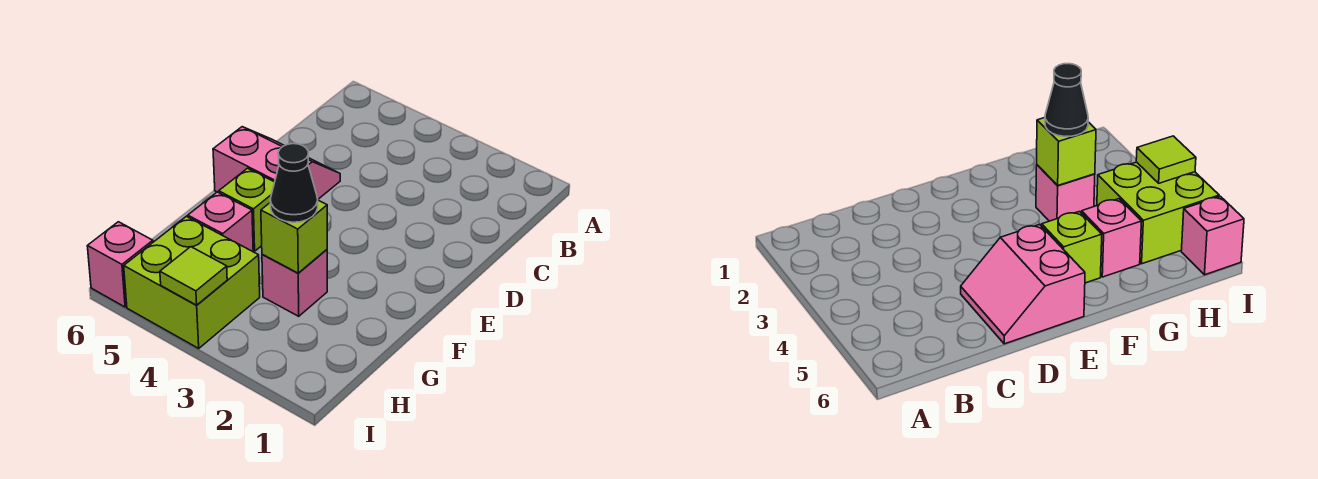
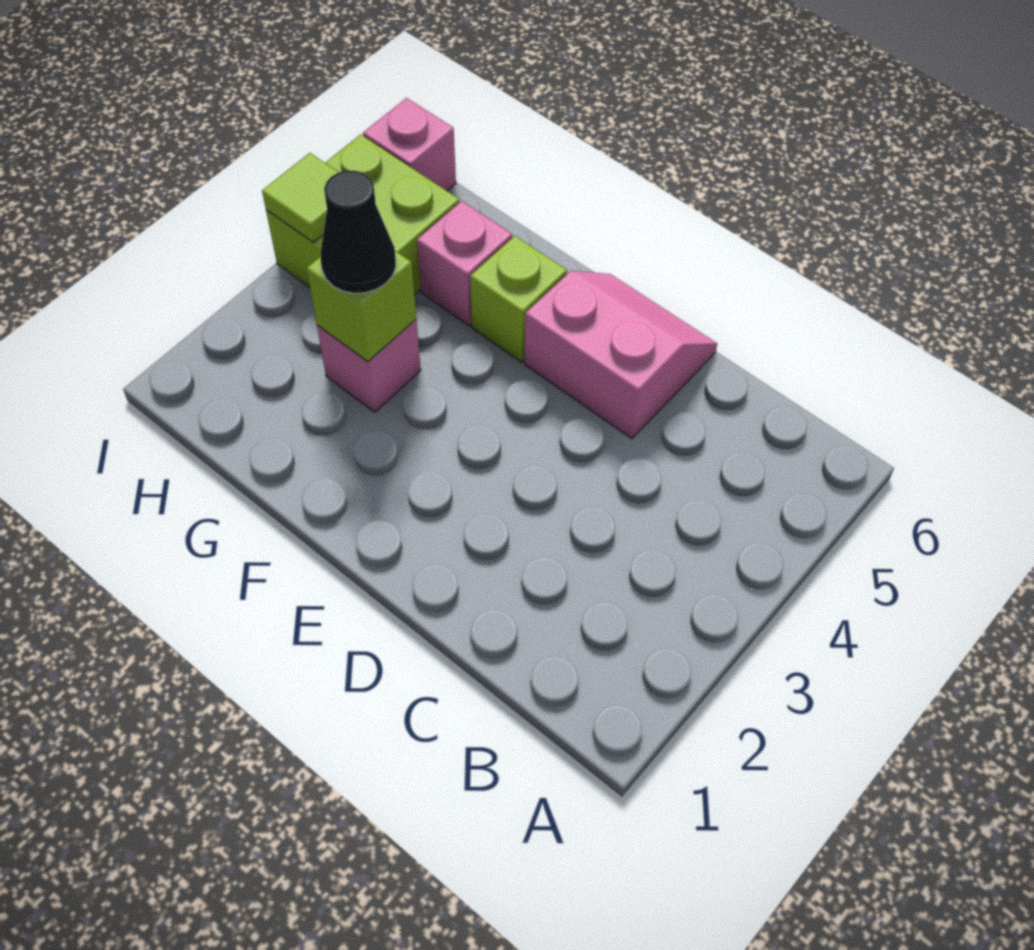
pink 2x2 slope [213,127,340,199] -> pink 2x2 slope turned to [524,271,717,439]

